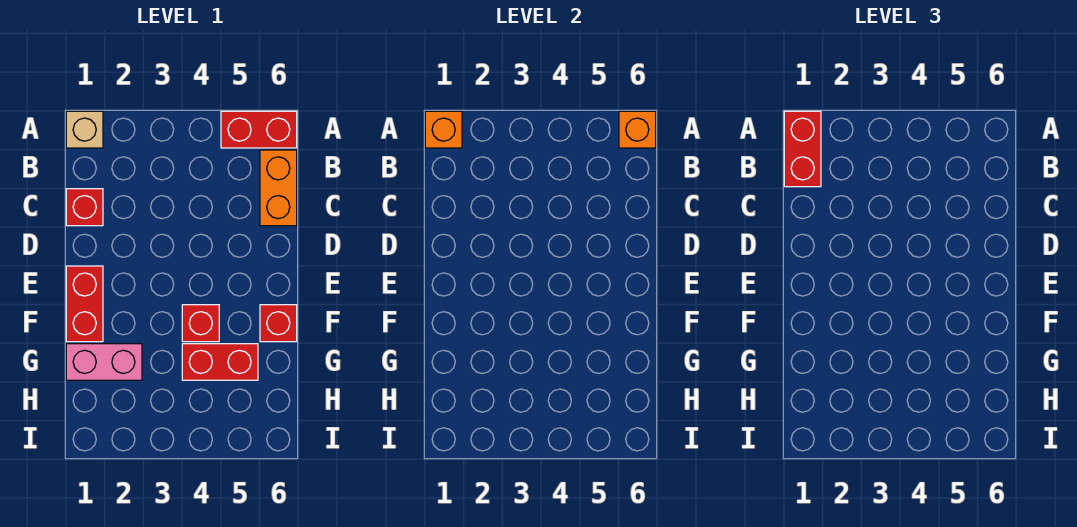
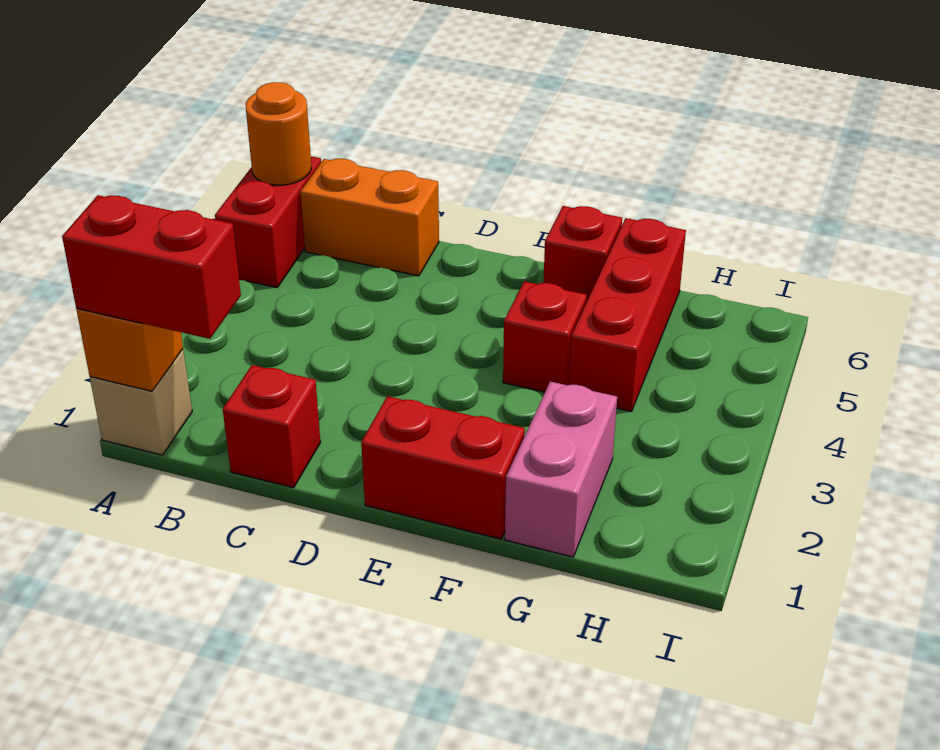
orange 1x1 brick [619,111,656,148] -> orange 1x1 round brick [245,82,312,185]
red 1x2 brick [182,344,258,380] -> red 1x3 brick [569,218,686,412]

